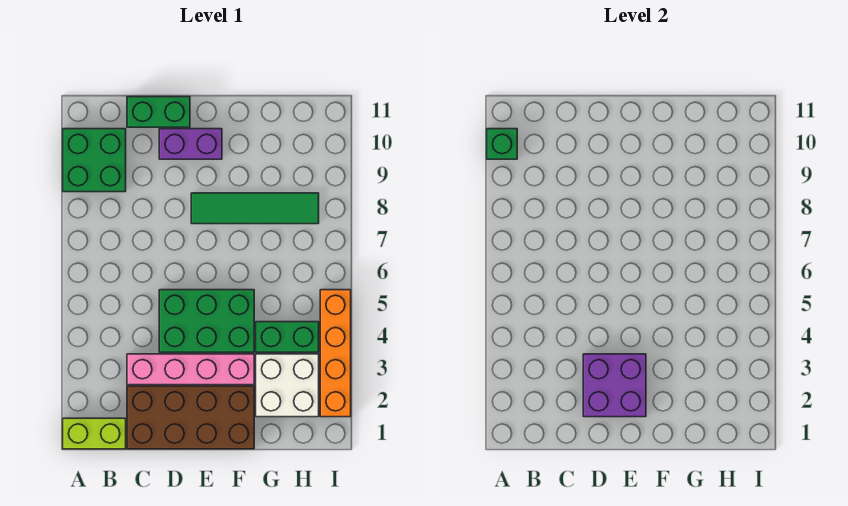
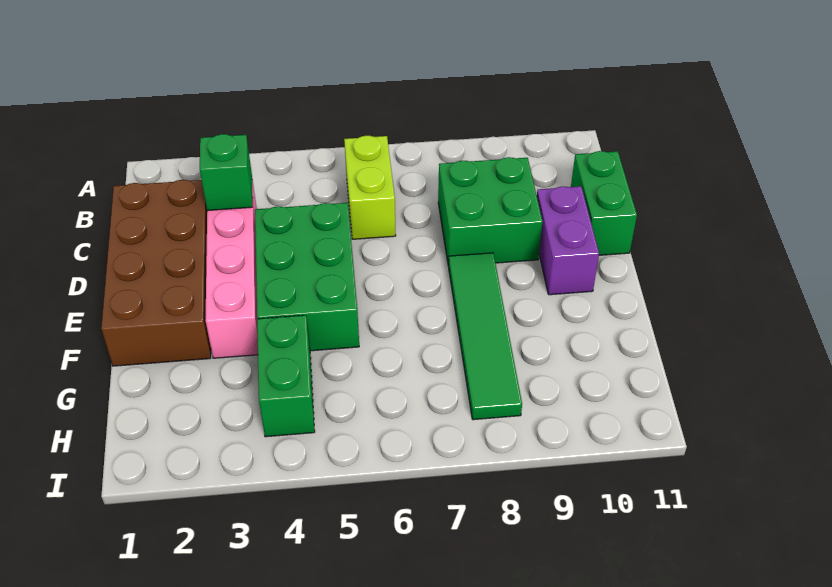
lime 1x2 brick [63,418,126,449] -> lime 1x2 brick moved to [344,136,396,239]
green 2x2 brick [63,129,126,192] -> green 2x2 brick moved to [438,157,543,266]
green 1x1 brick [487,129,517,159] -> green 1x1 brick moved to [200,134,253,211]
purple 2x2 brick [583,354,646,417] -> none
white 2x2 brick [256,354,319,417] -> none
orange 1x4 brick [320,290,351,417] -> none

